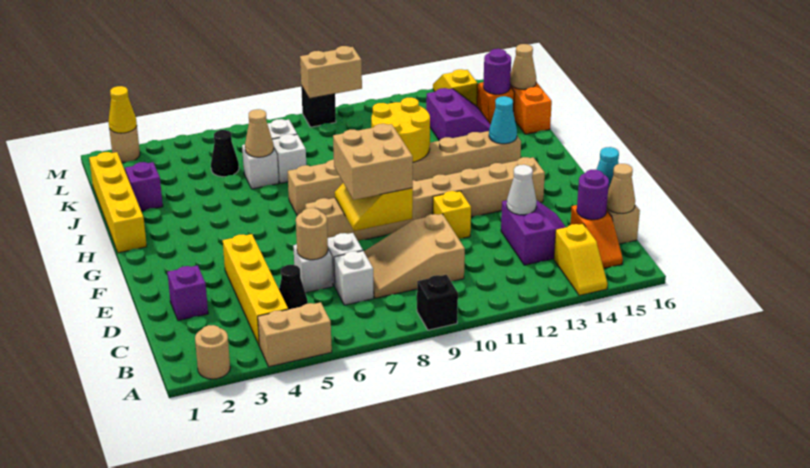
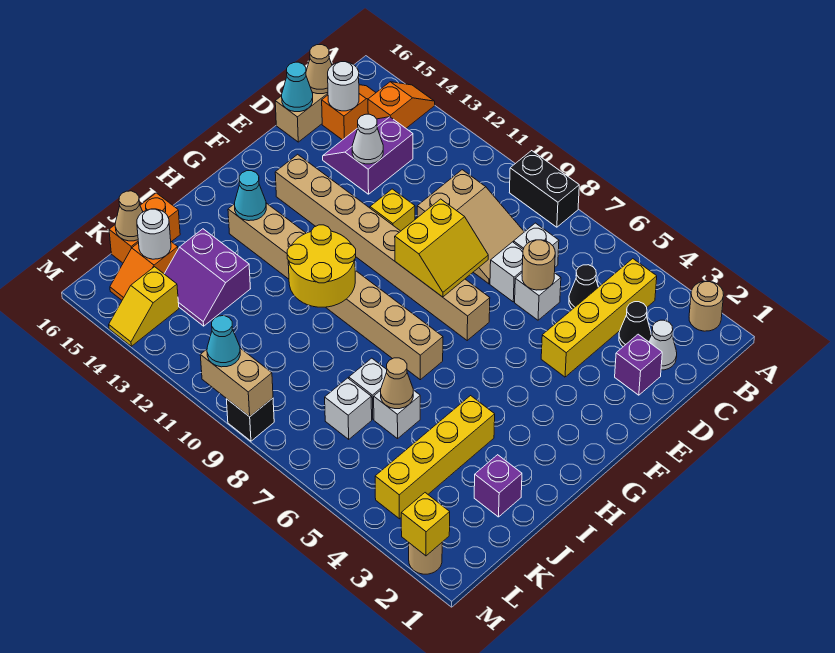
tan 1x2 brick [258,302,332,367] -> none
black 1x1 brick [417,275,458,330] -> black 1x2 brick [509,151,579,227]
yellow 1x2 slope [554,224,607,296] -> orange 1x2 slope [368,82,435,128]
none -> white 1x1 cone [648,320,677,370]
purple 1x1 round brick [577,170,609,220] -> white 1x1 round brick [328,62,359,111]
tan 2x2 brick [333,124,413,200] -> none
yellow 1x4 brick [89,152,147,253] -> yellow 1x4 brick moved to [375,396,495,519]
purple 2x2 slope [426,88,491,141] -> purple 2x2 slope turned to [164,229,250,326]
black 1x1 cone [211,130,239,177] -> black 1x1 cone moved to [619,302,651,347]
purple 1x1 round brick [483,49,511,94] -> white 1x1 round brick [137,209,171,259]
yellow 1x1 cone [108,86,137,133] -> yellow 1x1 brick [401,493,450,556]
none -> cyan 1x1 cone [207,316,240,367]

